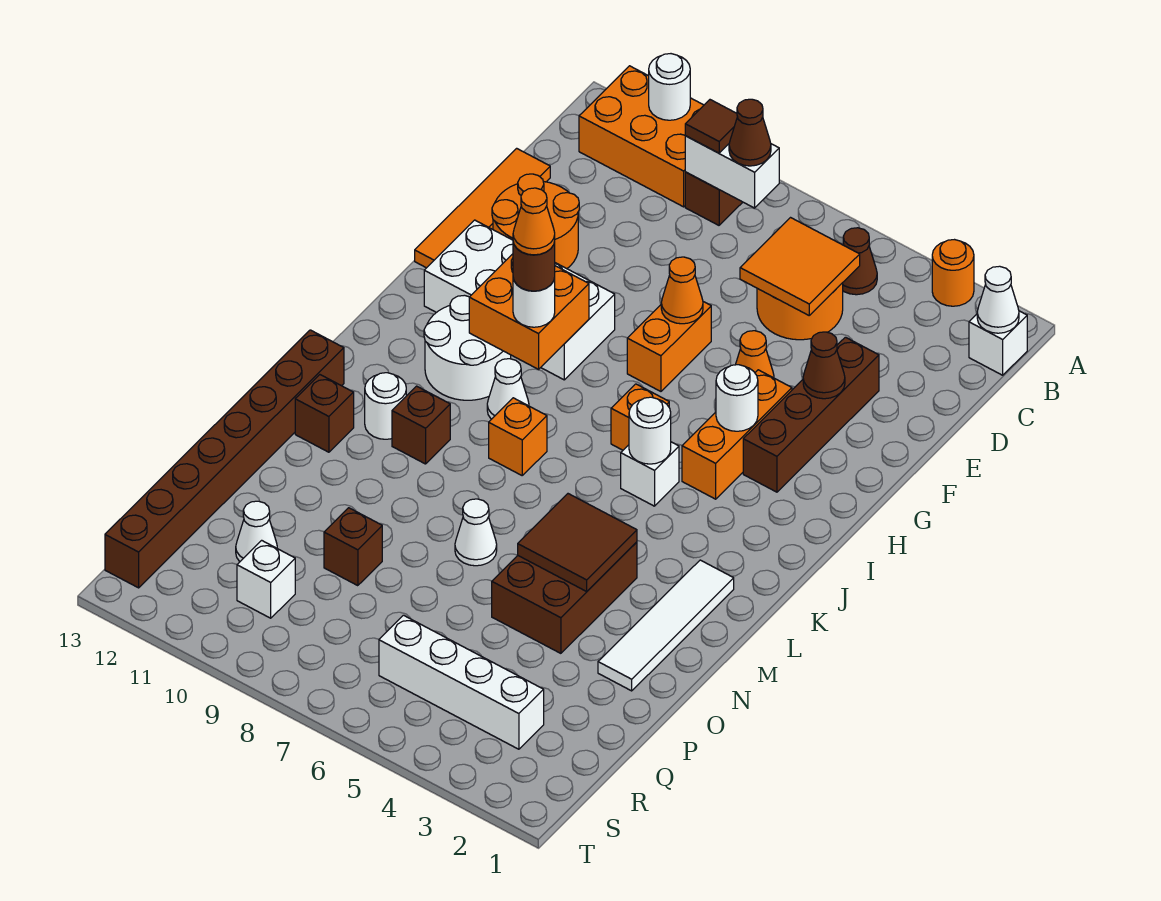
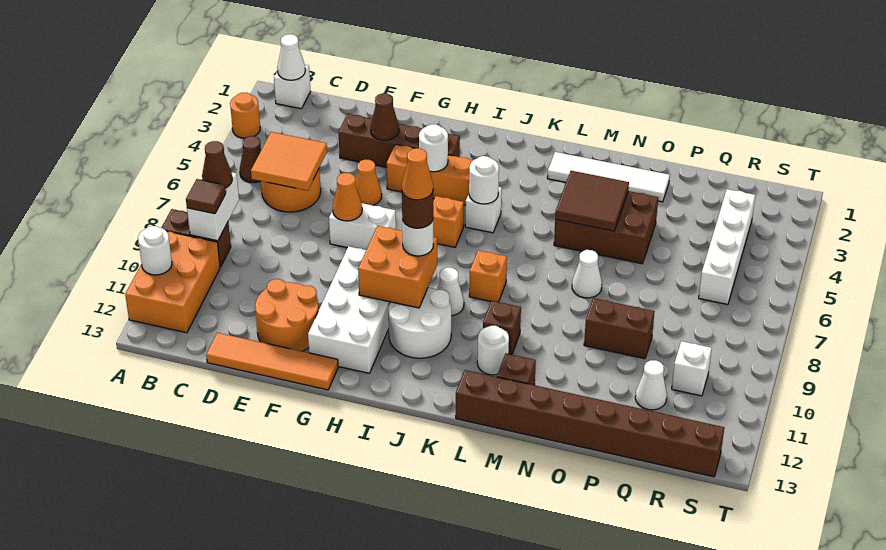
orange 1x2 brick [627,302,711,391] -> white 1x2 brick [329,203,396,250]
brown 1x1 brick [324,508,382,586] -> brown 1x2 brick [584,298,655,359]

